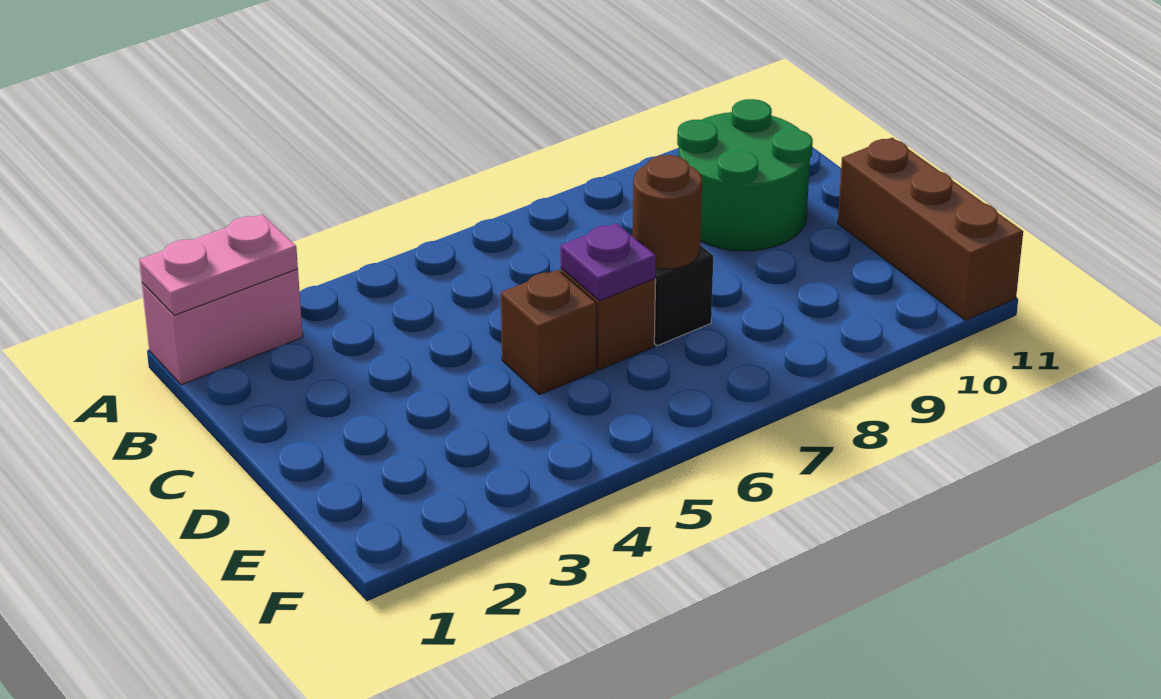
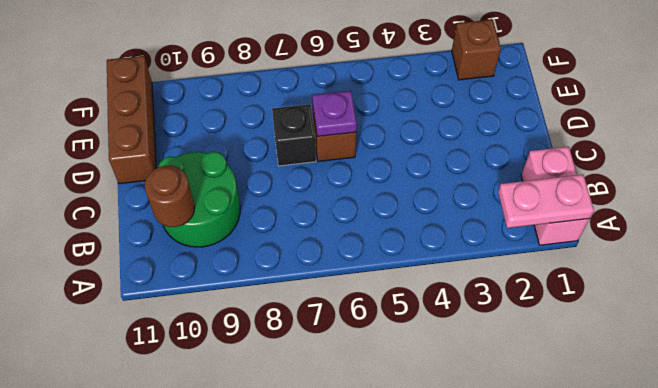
pink 1x2 brick [142,269,303,385] -> pink 1x2 brick turned to [521,147,589,245]
brown 1x1 brick [501,270,596,395] -> brown 1x1 brick moved to [452,20,501,80]
brown 1x1 round brick [633,155,702,269] -> brown 1x1 round brick moved to [145,166,195,227]

